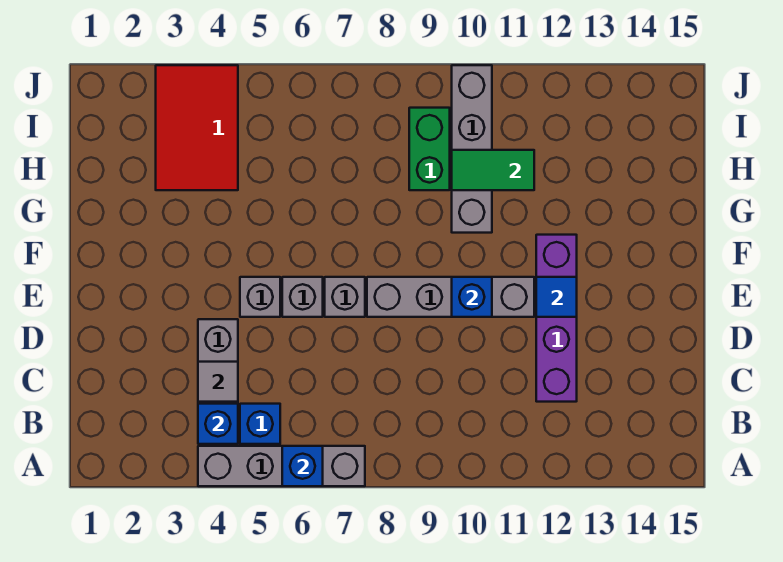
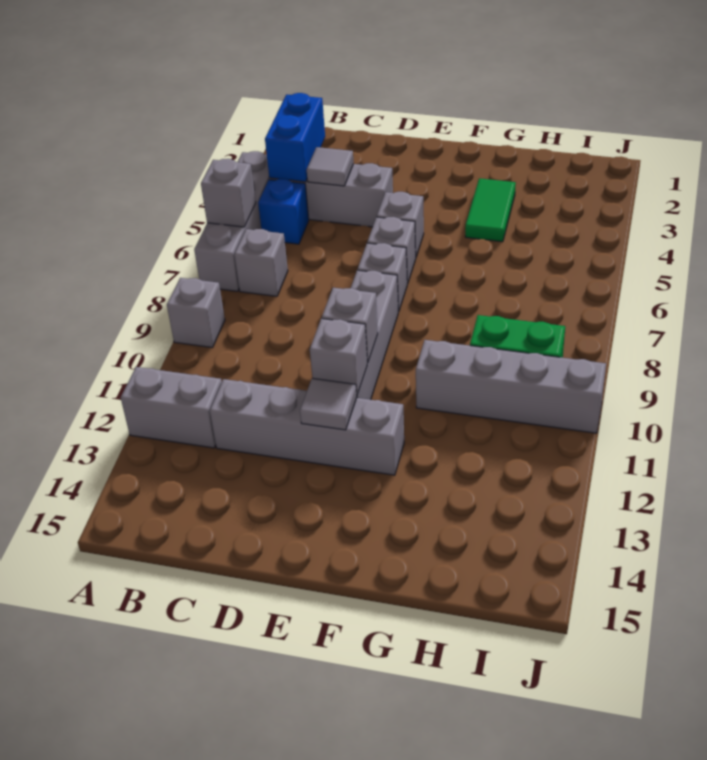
blue 1x1 brick [282,446,323,486] -> grey 1x1 brick [201,159,256,227]
none -> grey 1x1 brick [167,278,225,348]
none -> grey 1x2 brick [121,367,222,448]
blue 1x1 brick [198,404,238,444] -> blue 1x2 brick [265,93,325,182]
none -> grey 1x1 brick [234,229,288,296]
purple 1x4 brick [536,235,577,402] -> grey 1x4 brick [210,379,404,475]
blue 1x1 brick [452,277,492,317] -> grey 1x1 brick [322,288,378,363]
none -> grey 1x1 brick [310,319,367,395]
blue 1x1 tile [536,277,577,317] -> grey 1x1 tile [300,378,357,430]
red 2x3 tile [156,65,238,190] -> none
green 1x2 tile [452,150,534,190] -> green 1x2 tile moved to [465,178,516,242]

